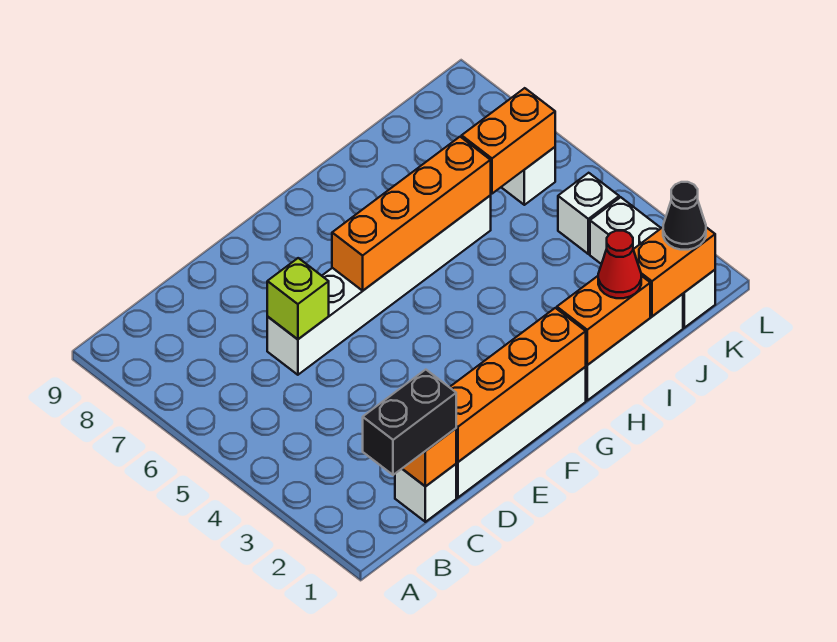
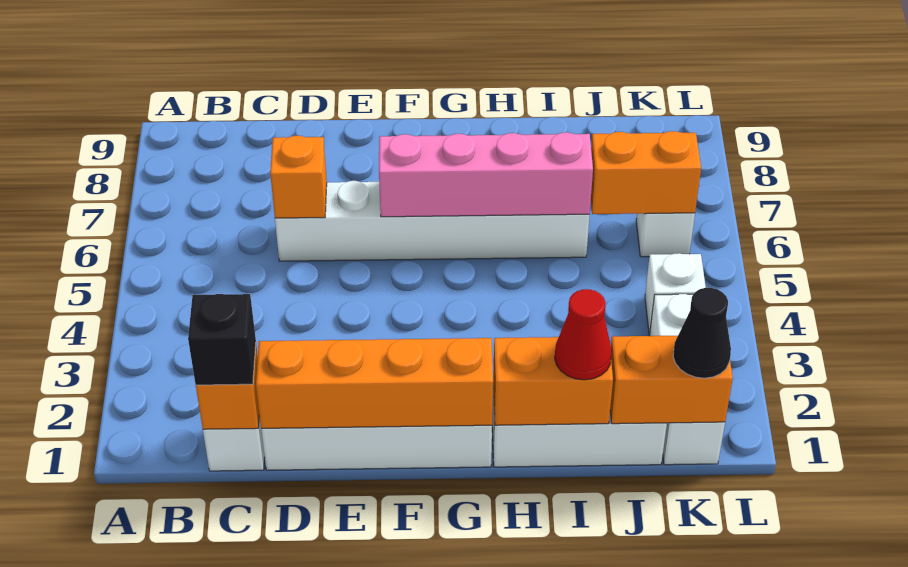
black 1x2 brick [363,370,456,475] -> black 1x1 brick [188,294,256,385]
lime 1x1 brick [267,258,329,339] -> orange 1x1 brick [270,136,327,218]
orange 1x4 brick [332,137,491,291] -> pink 1x4 brick [379,132,593,217]

